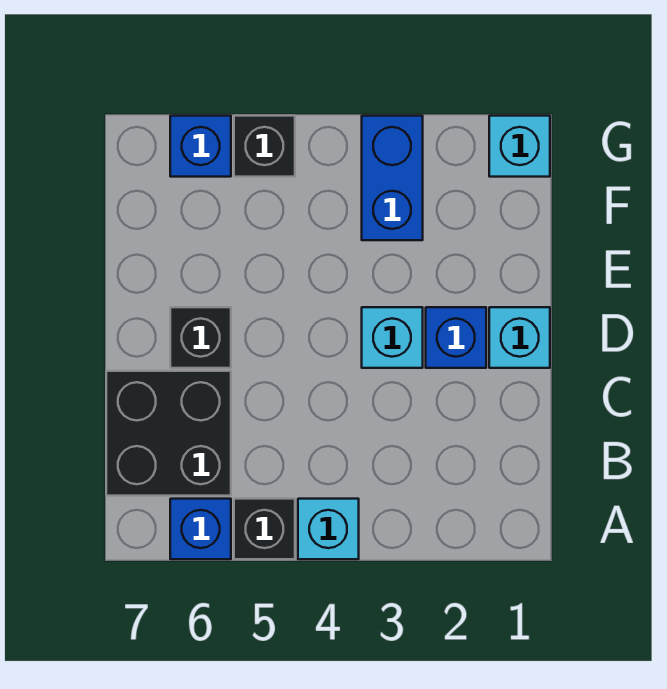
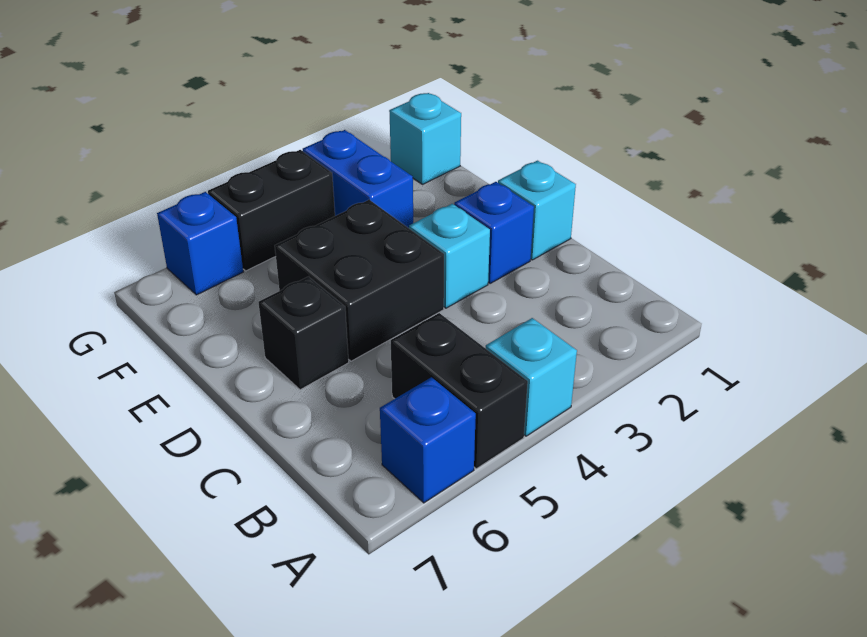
black 1x1 brick [234,499,295,559] -> black 1x2 brick [391,313,528,469]
black 2x2 brick [106,371,231,496] -> black 2x2 brick moved to [275,200,444,361]
black 1x1 brick [234,116,295,177] -> black 1x2 brick [208,150,335,271]

